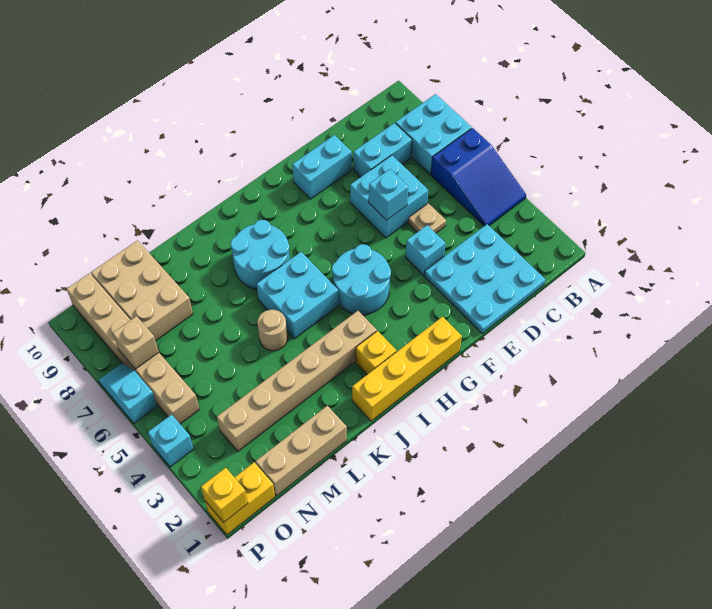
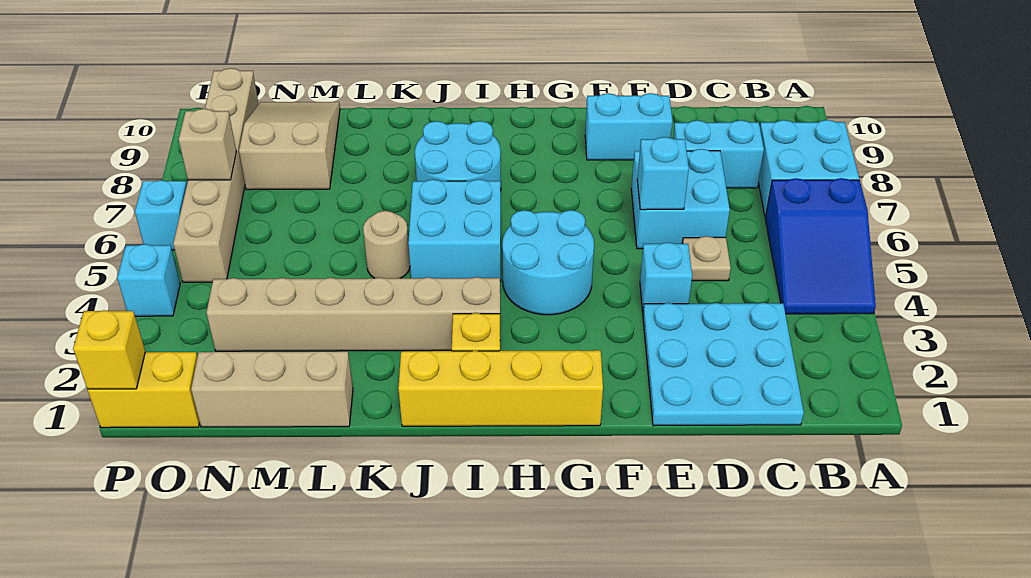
tan 2x3 brick [91,240,193,341] -> tan 2x3 slope [239,102,340,190]

